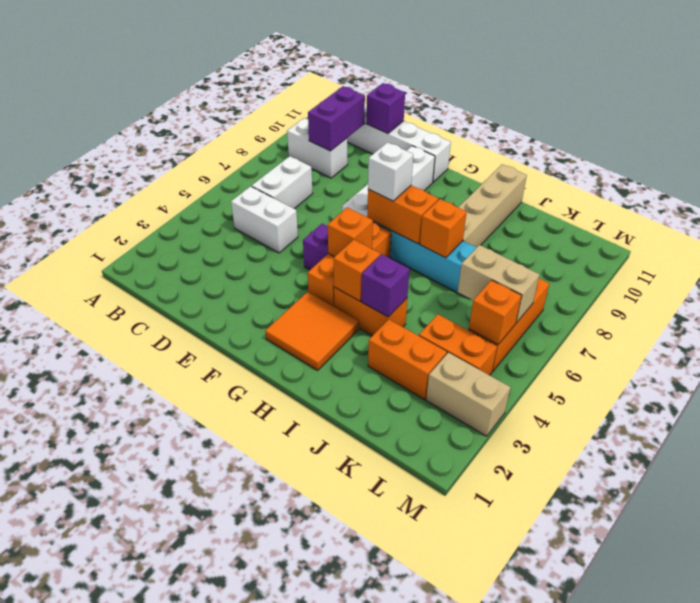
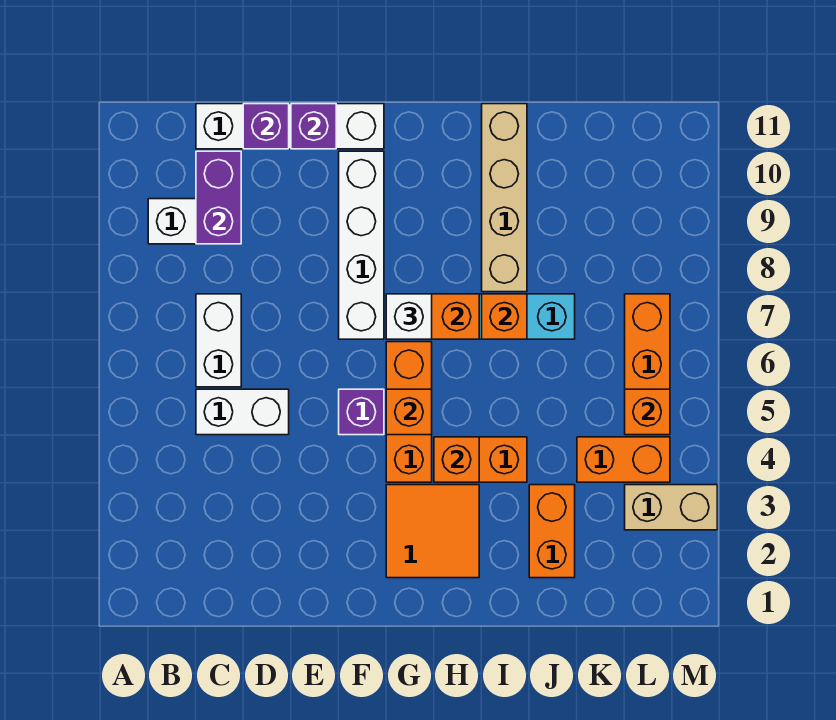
purple 1x1 brick [361,254,410,317] -> purple 1x1 brick moved to [291,104,336,149]
orange 1x2 brick [368,319,447,399] -> orange 1x2 brick turned to [529,485,575,578]
tan 1x2 brick [458,245,540,323] -> none

